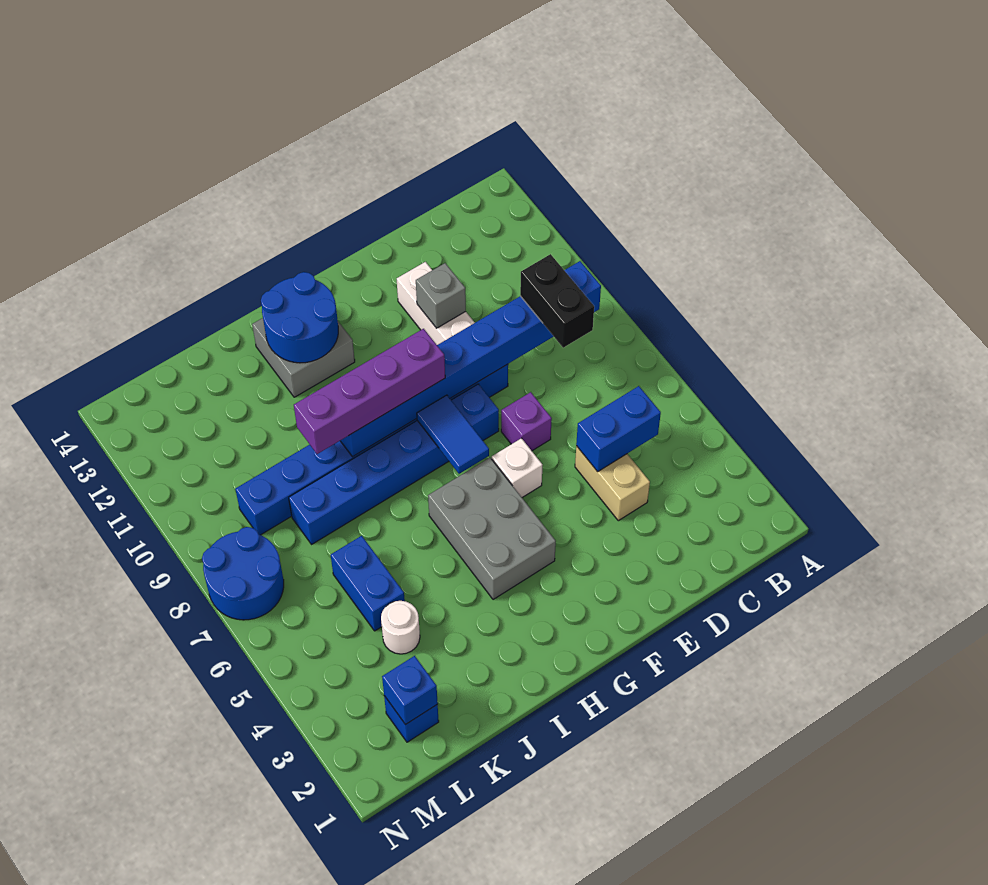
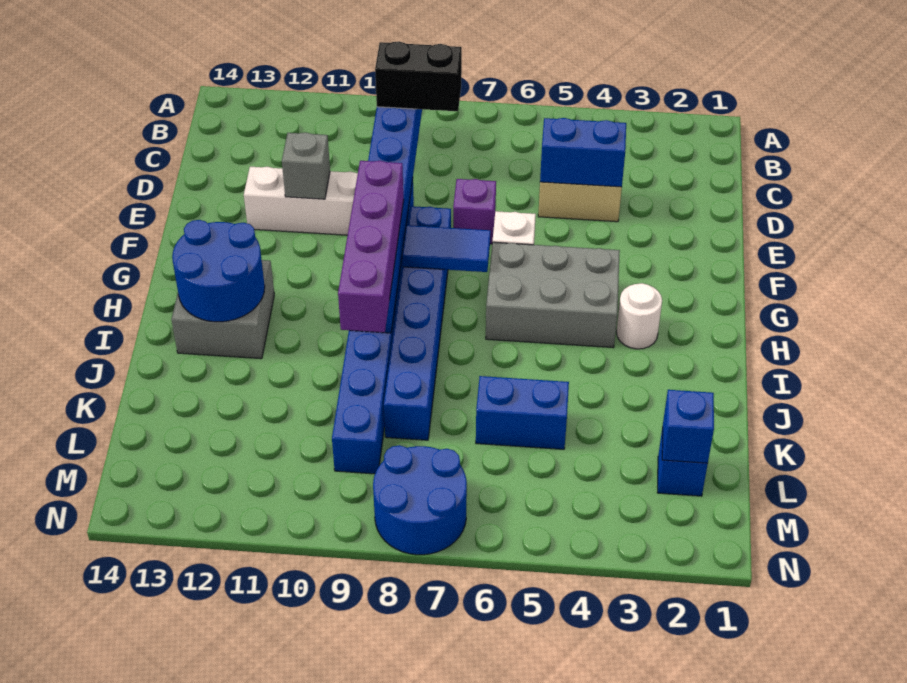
blue 1x2 brick [576,386,661,472] -> blue 1x2 brick turned to [540,118,626,187]
white 1x1 round brick [381,601,420,654] -> white 1x1 round brick moved to [617,283,662,349]

